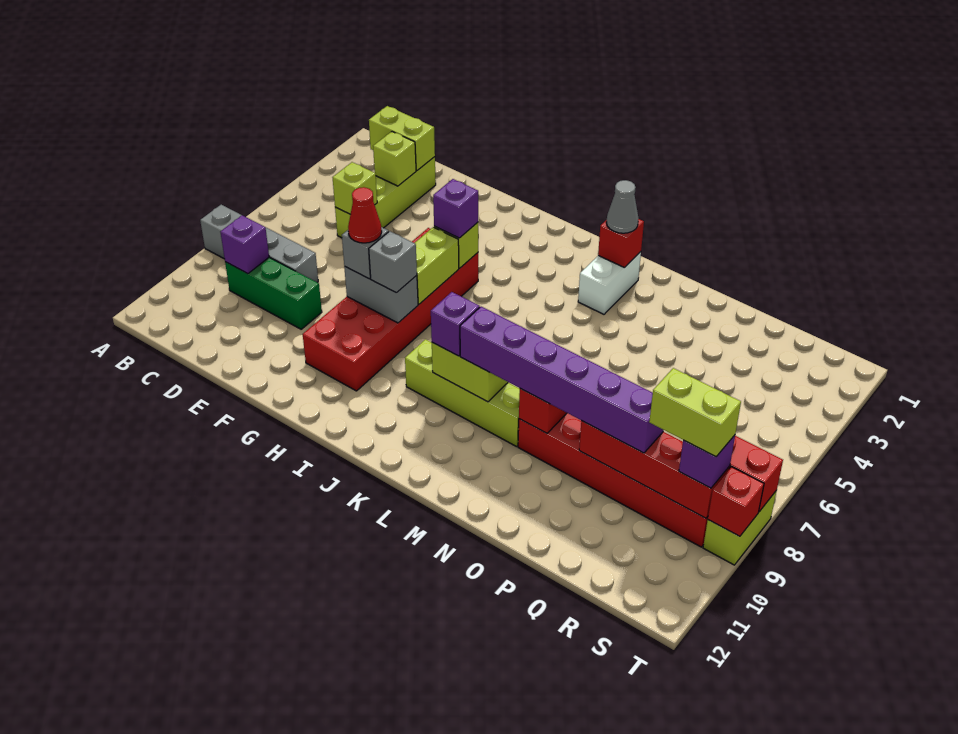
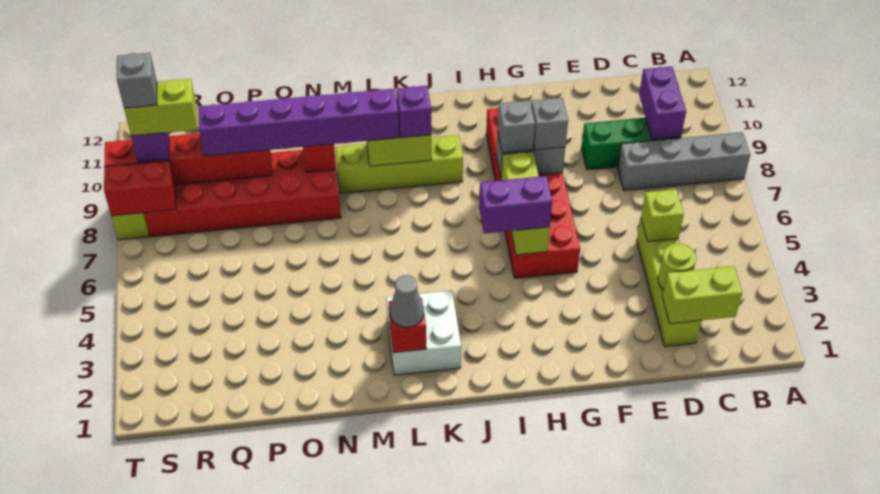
purple 1x1 brick [221,215,269,274] -> purple 1x2 brick [639,67,686,139]
lime 1x1 brick [373,132,416,186] -> lime 1x1 round brick [658,244,696,290]
red 1x1 cone [348,187,382,243] -> none
purple 1x1 brick [433,179,478,238] -> purple 1x2 brick [479,176,552,233]
white 1x2 brick [578,252,641,314] -> white 2x2 brick [386,290,461,375]
none -> grey 1x1 brick [117,53,157,108]

